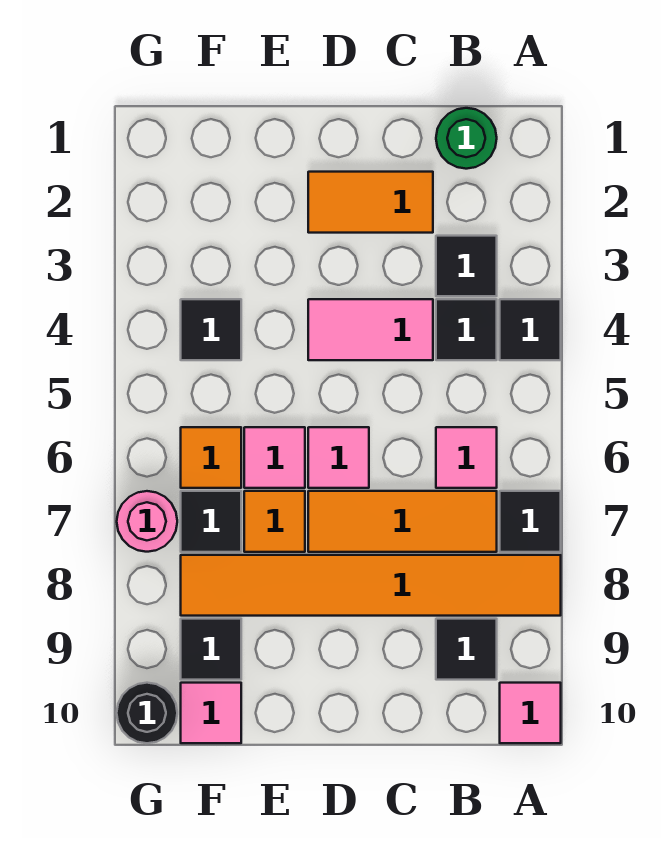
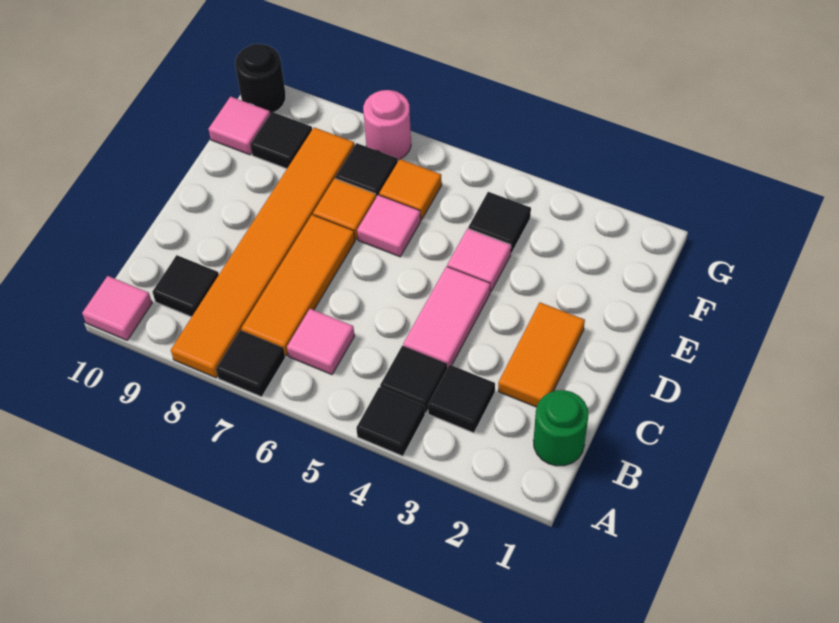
pink 1x1 tile [308,427,369,488] -> pink 1x1 tile moved to [447,229,511,292]

